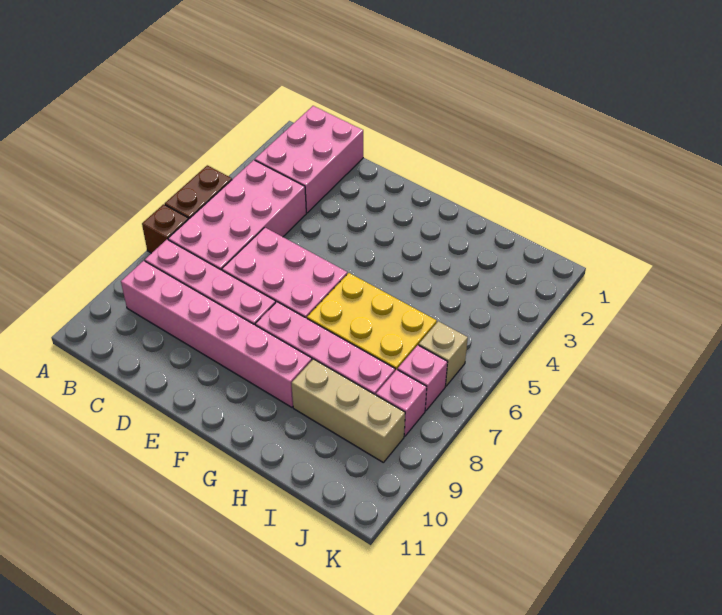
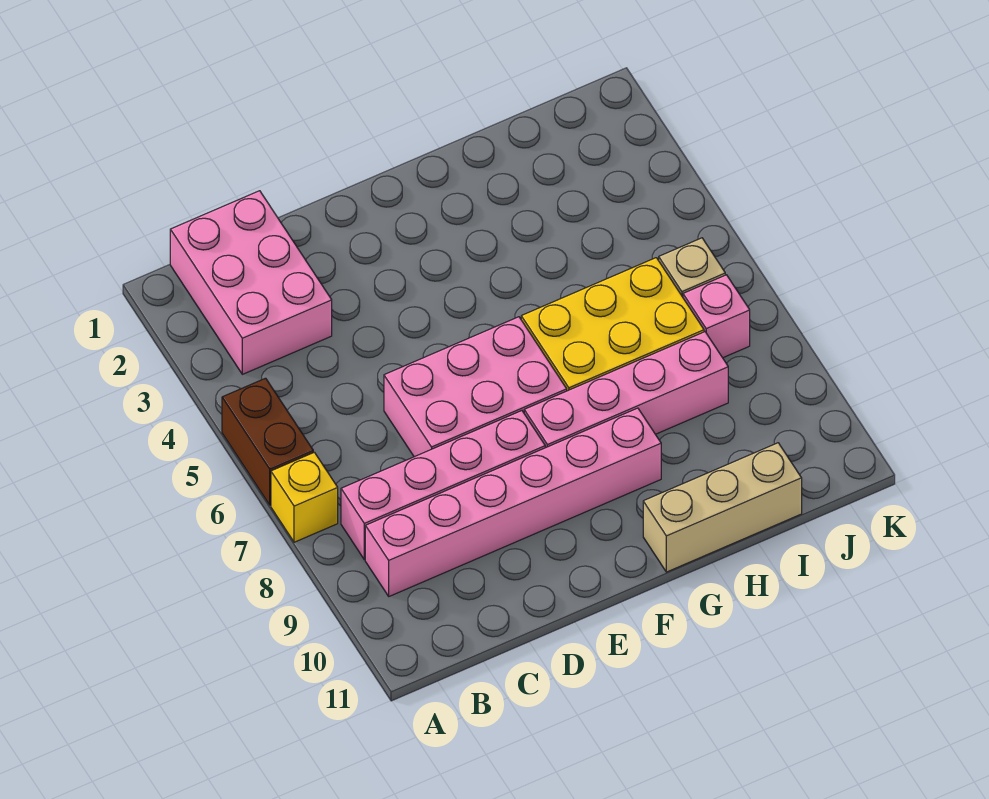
brown 1x1 brick [142,204,188,253] -> yellow 1x1 brick [271,452,338,542]
pink 2x4 brick [168,160,306,270] -> none
tan 1x3 brick [292,359,405,462] -> tan 1x3 brick moved to [643,443,802,572]
pink 1x1 brick [376,370,427,436] -> none

